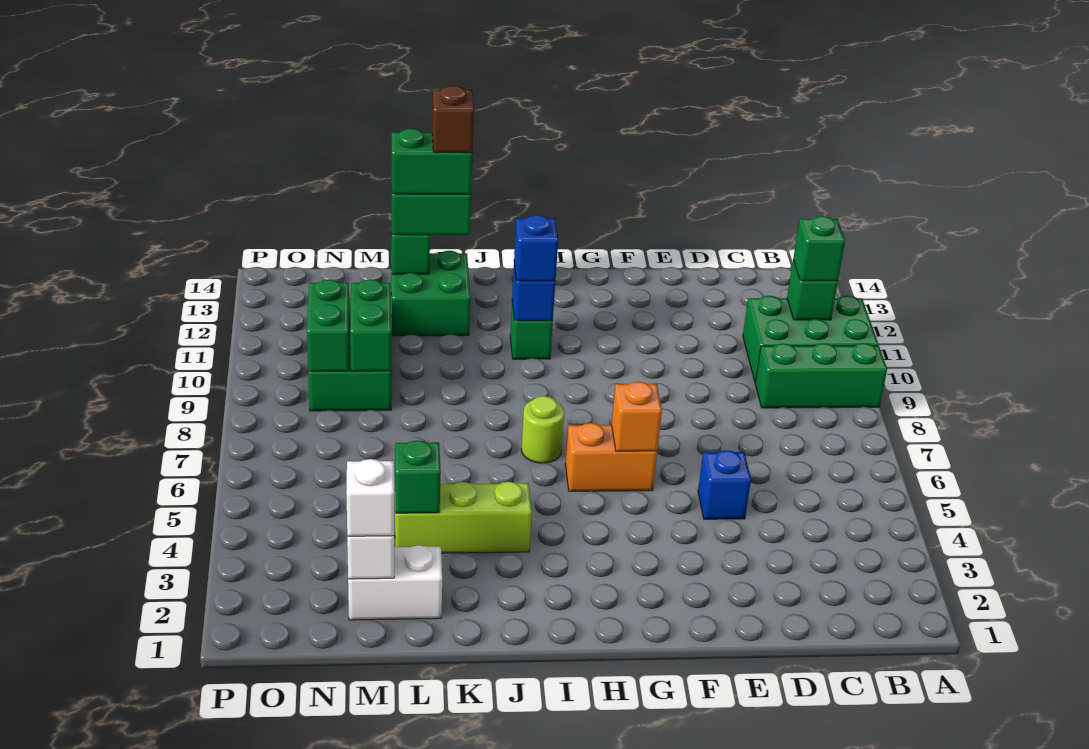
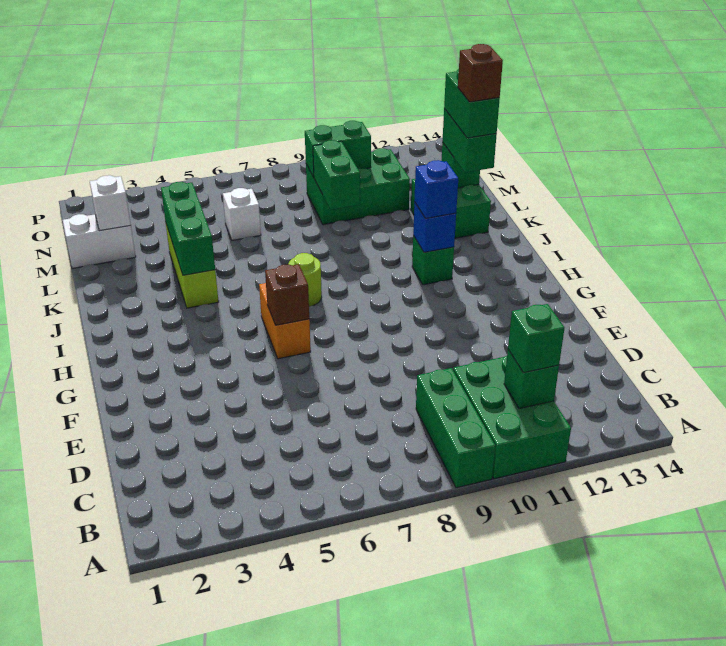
blue 1x1 brick [698,450,751,519] -> none
orange 1x1 brick [612,382,662,451] -> brown 1x1 brick [265,264,309,325]
white 1x2 brick [348,545,442,620] -> white 1x2 brick turned to [63,214,136,268]
green 1x1 brick [395,440,441,513] -> green 1x3 brick [161,182,215,275]
white 1x1 brick [346,459,394,536] -> white 1x1 brick moved to [223,188,261,240]
green 1x2 brick [350,280,391,371] -> green 1x2 brick turned to [313,140,360,210]

